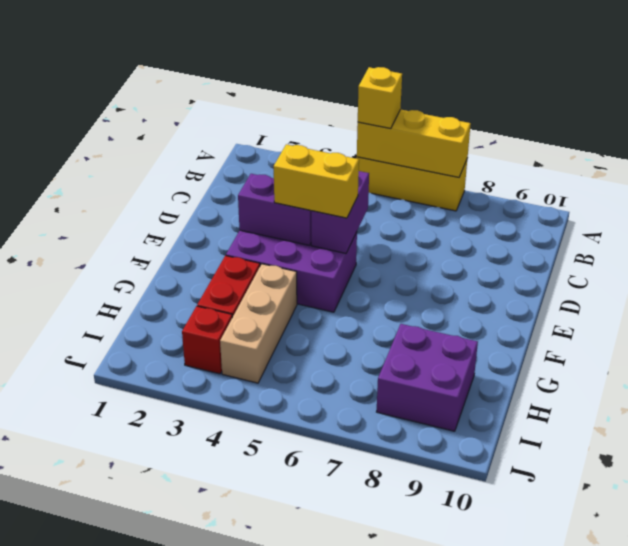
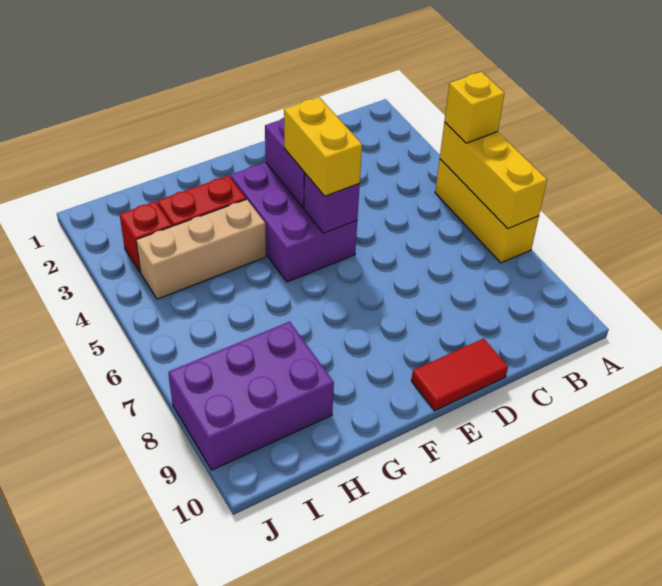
purple 1x2 brick [311,171,369,253] -> purple 1x1 brick [304,174,360,233]
none -> red 1x2 tile [411,339,508,410]
purple 2x2 brick [377,324,478,431] -> purple 2x3 brick [169,322,334,470]

